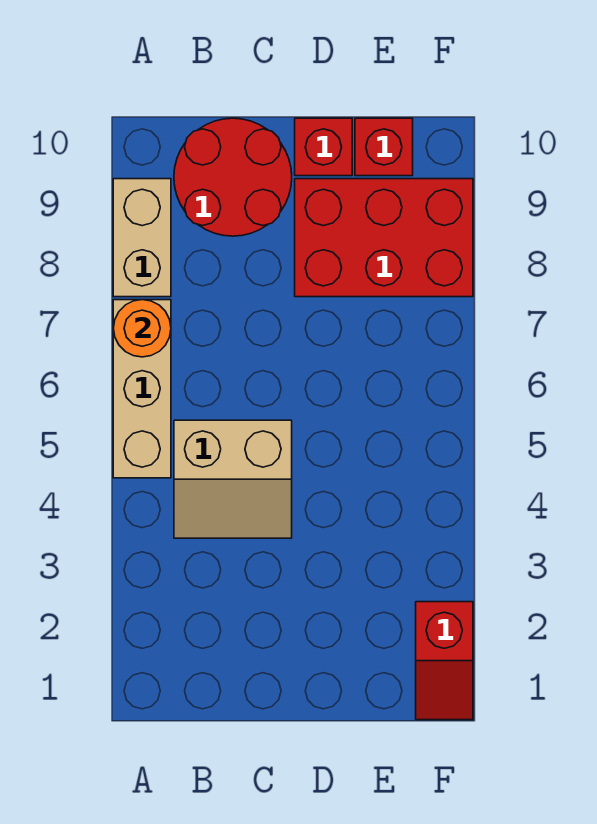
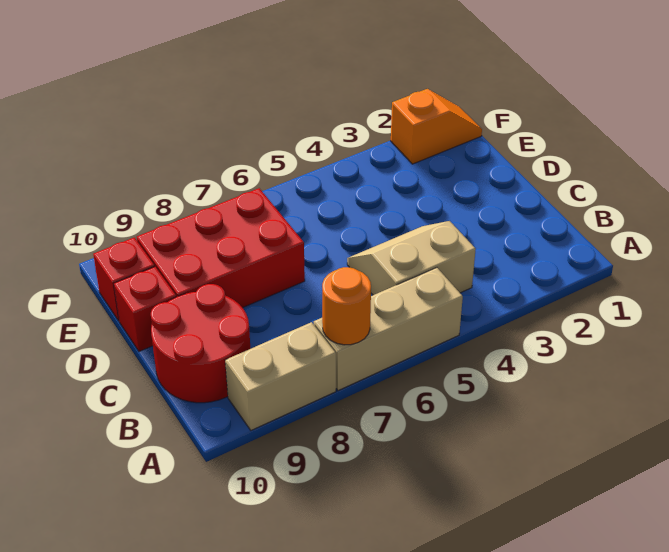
tan 2x2 slope [174,420,292,538] -> tan 2x2 slope turned to [347,221,476,295]
red 2x3 brick [295,179,473,297] -> red 2x3 brick turned to [137,188,305,308]
red 1x2 slope [416,602,473,720] -> orange 1x2 slope [391,89,482,164]

